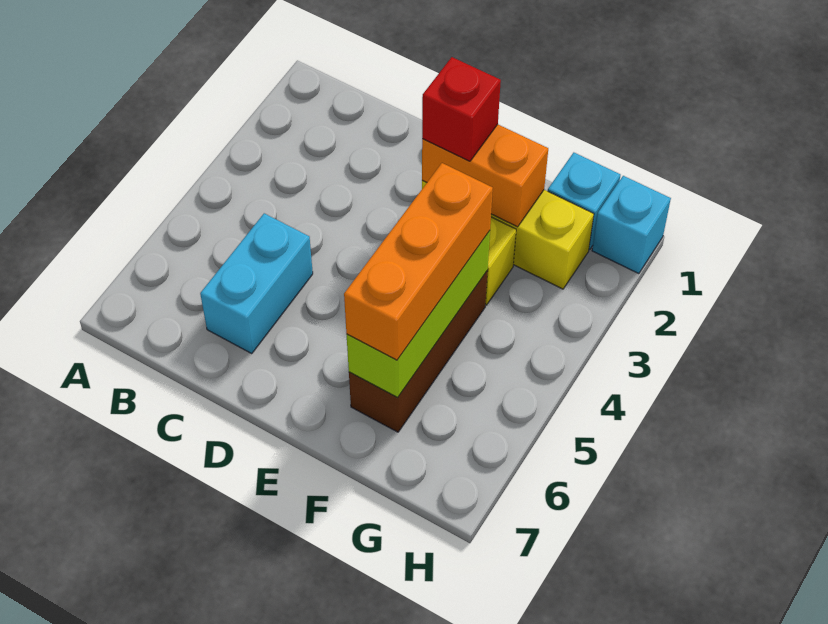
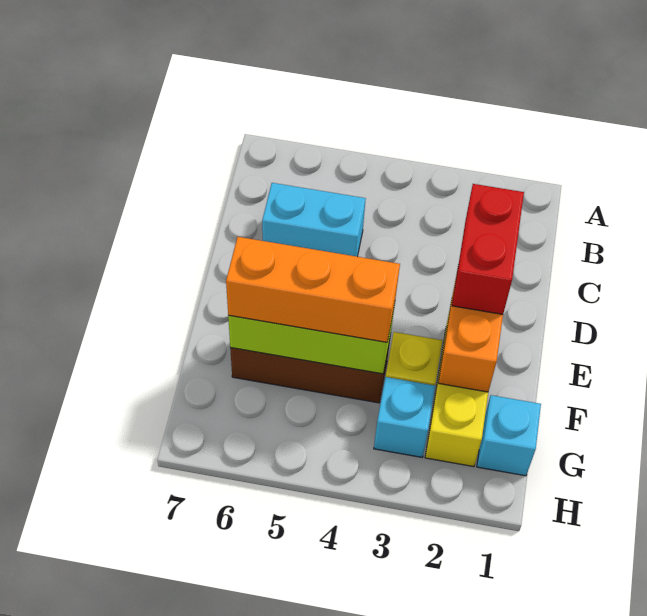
red 1x1 brick [422,57,501,161] -> red 1x2 brick [452,184,524,314]
cyan 1x1 brick [592,176,671,274] -> cyan 1x1 brick moved to [374,377,435,457]

